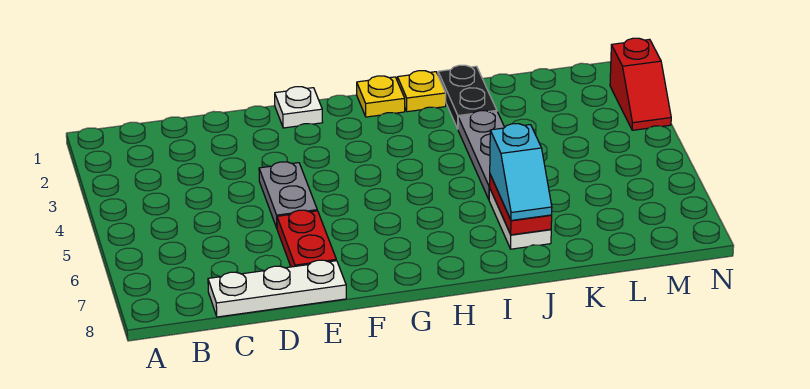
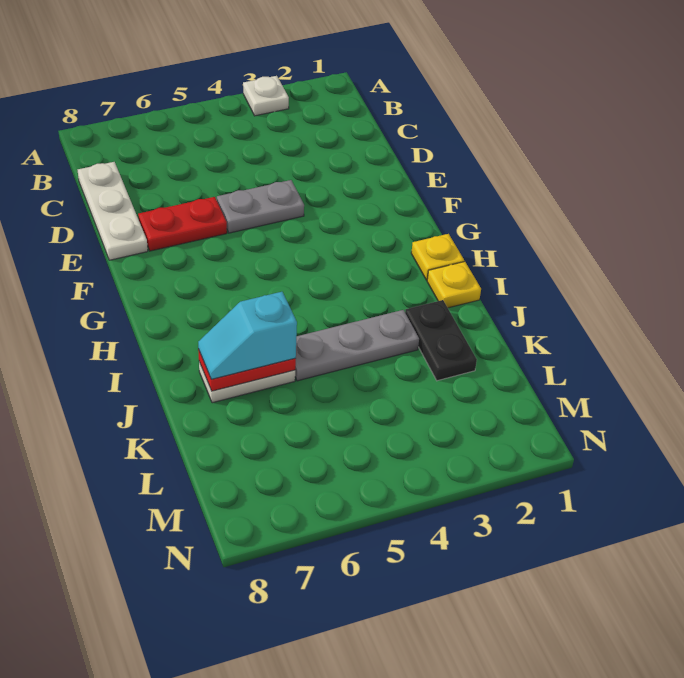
white 1x1 plate [275,87,323,128] -> white 1x1 plate moved to [243,76,289,116]
black 1x2 plate [438,65,497,129] -> black 1x2 plate turned to [405,300,477,381]
red 1x2 slope [610,38,671,130] -> none

